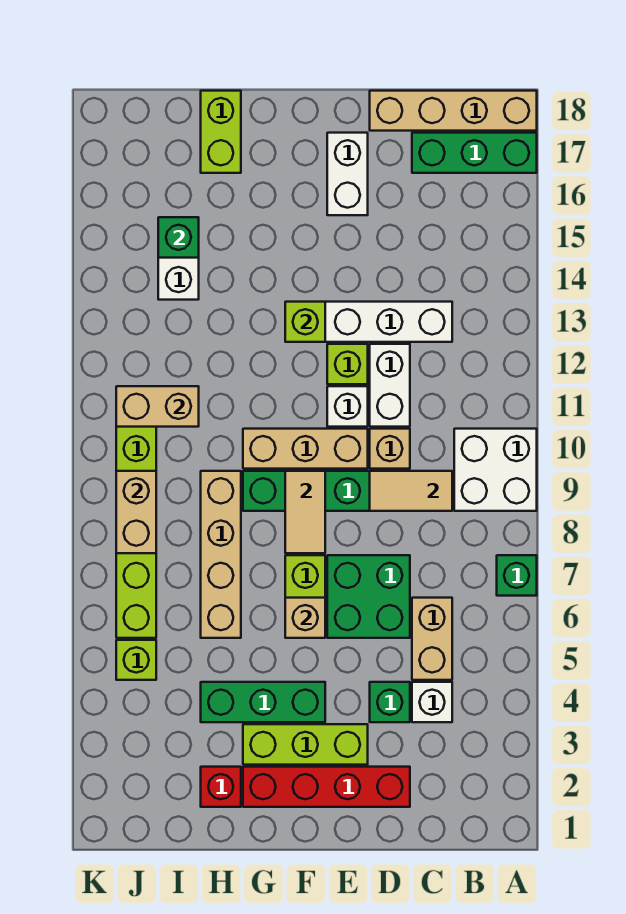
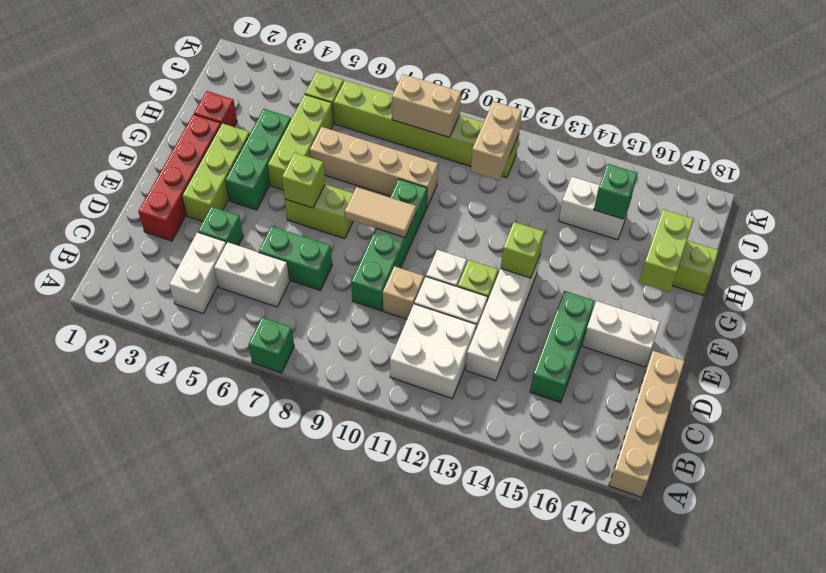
white 2x2 brick [454,429,537,511] -> white 2x2 brick moved to [390,304,476,399]
green 1x3 brick [412,133,537,173] -> green 1x3 brick moved to [530,291,595,403]
white 1x1 brick [412,682,452,722] -> white 1x2 brick [169,232,226,313]
tan 1x2 brick [412,598,452,680] -> white 1x2 brick [214,242,290,307]
tan 1x2 tile [370,471,452,511] -> none
green 2x2 brick [327,555,410,638] -> green 1x2 brick [259,226,332,290]
tan 1x3 brick [243,429,368,469] -> none
tan 1x1 brick [285,598,325,638] -> lime 1x1 brick [282,153,325,208]
none -> lime 1x3 brick [268,95,333,190]
none -> lime 1x2 brick [639,209,694,292]

